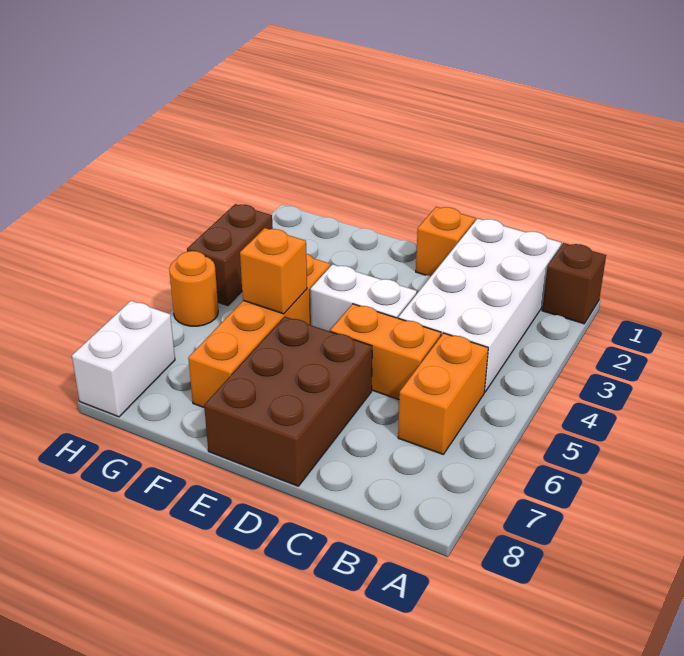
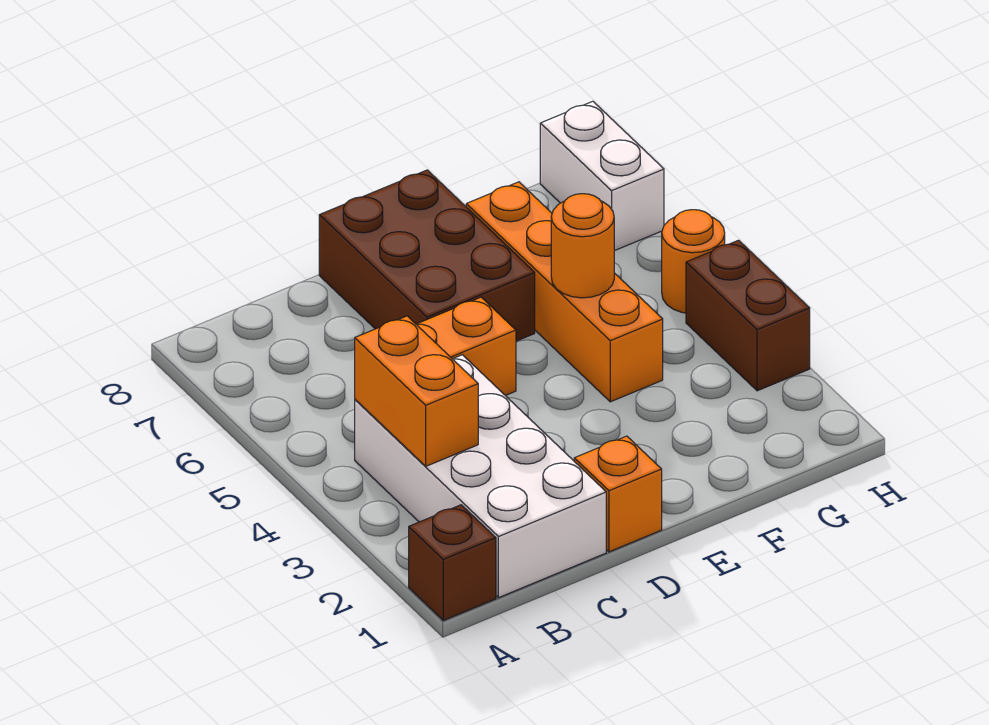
orange 1x2 brick [398,333,488,454] -> orange 1x2 brick moved to [355,316,478,466]
white 1x2 brick [310,264,417,331] -> none
orange 1x1 brick [240,228,307,314] -> orange 1x1 round brick [551,194,614,298]

